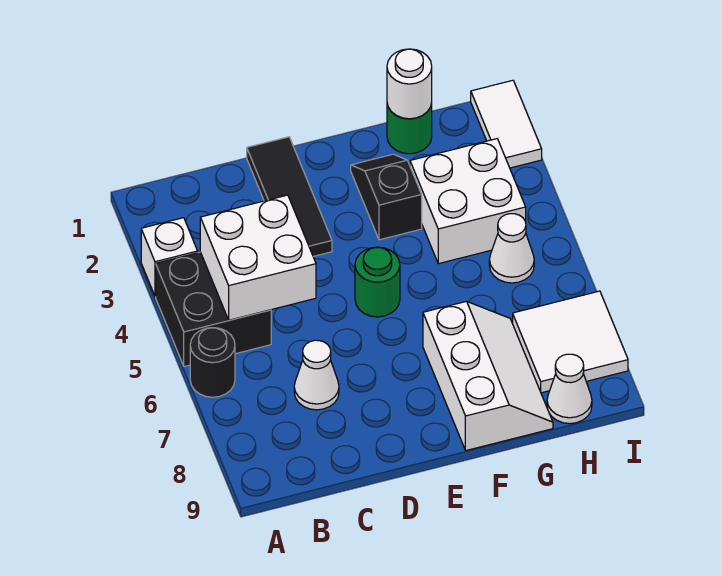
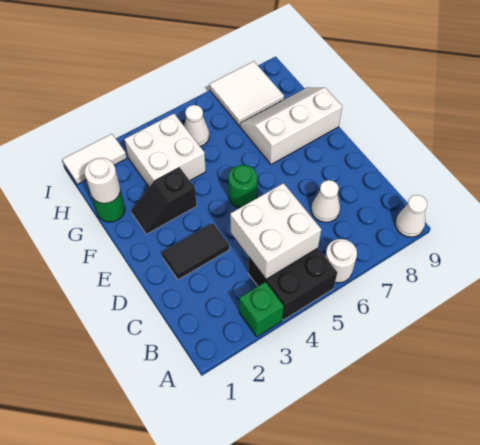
white 1x1 brick [141,218,198,296] -> green 1x1 brick [239,282,284,337]
black 1x1 round brick [190,328,235,397] -> white 1x1 round brick [325,239,357,283]
black 1x3 tile [247,137,332,256] -> black 1x2 tile [162,223,229,280]
white 1x1 cone [547,354,592,424] -> white 1x1 cone moved to [395,195,427,237]

